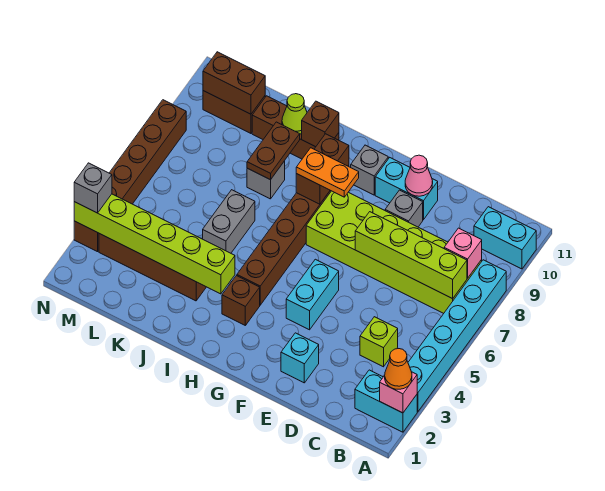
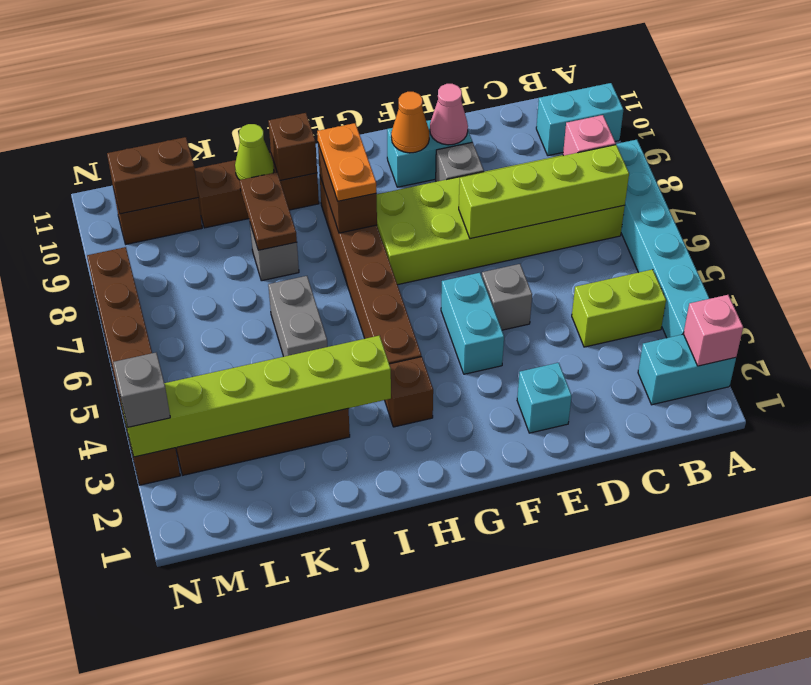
orange 1x1 cone [385,349,412,389] -> orange 1x1 cone moved to [391,92,429,153]
lime 1x1 brick [360,317,398,367] -> lime 1x2 brick [572,269,666,347]
orange 1x2 plate [296,148,359,197] -> orange 1x2 plate turned to [317,123,376,201]
grey 1x1 brick [351,145,388,195] -> grey 1x1 brick moved to [482,264,532,330]

